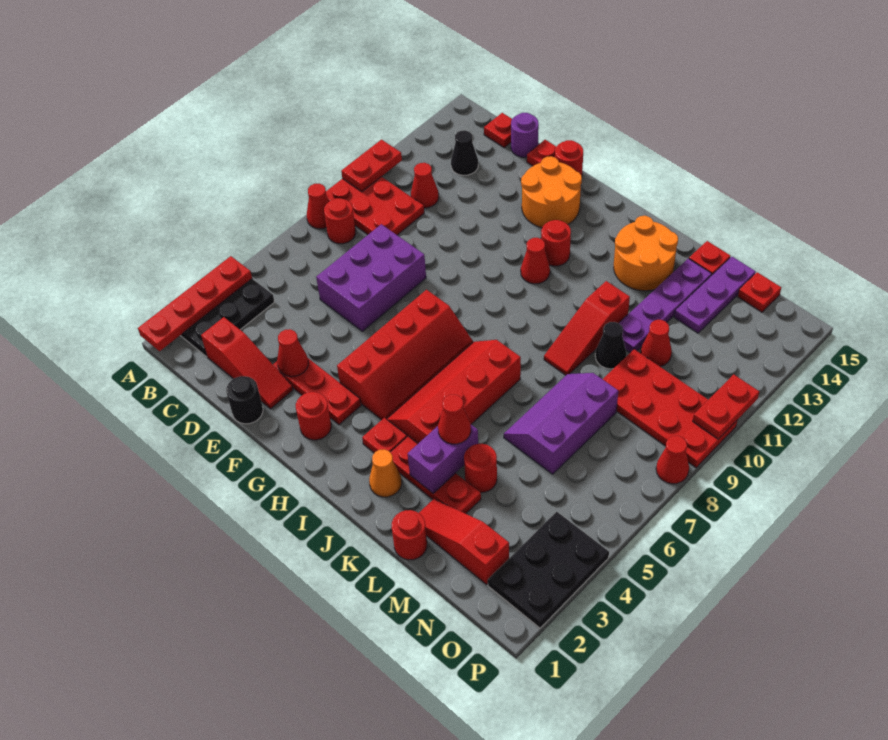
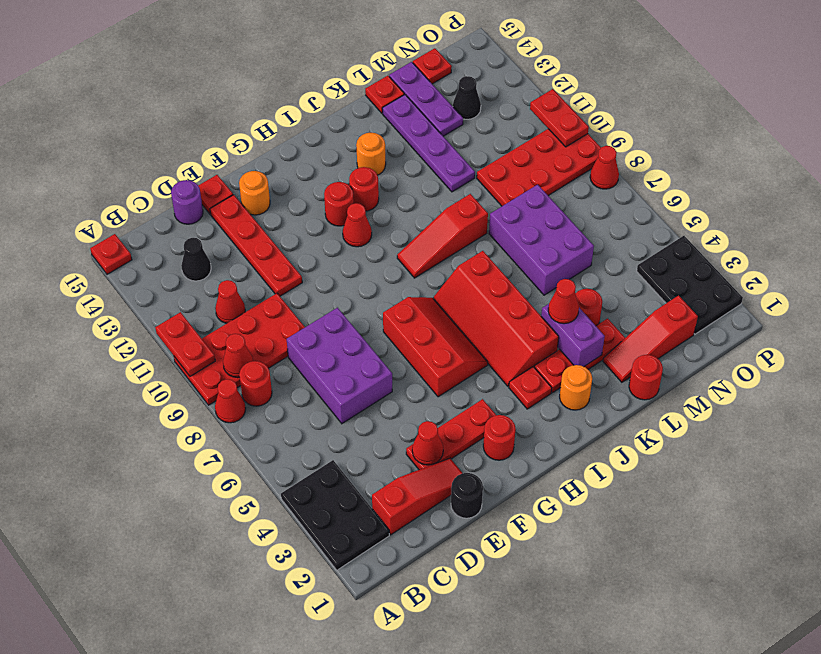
red 1x4 plate [138,256,252,351] -> red 1x4 plate moved to [210,195,302,296]
red 2x3 plate [326,177,424,235] -> red 2x4 plate [174,293,305,405]
red 1x1 plate [484,113,512,148] -> red 1x1 plate moved to [90,234,132,274]
orange 2x2 round brick [521,156,582,228] -> orange 1x1 round brick [239,171,270,215]
red 1x1 round brick [555,140,583,176] -> red 1x1 round brick moved to [349,167,379,211]
red 2x4 slope [337,290,473,420] -> red 2x3 slope [383,297,488,397]
orange 1x1 cone [369,449,402,497] -> orange 1x1 round brick [560,365,592,410]
orange 2x2 round brick [614,216,678,291] -> orange 1x1 round brick [356,133,386,175]
red 1x3 slope [544,281,630,375] -> red 1x3 slope turned to [397,194,488,278]
purple 2x3 slope [504,373,618,474] -> purple 2x3 brick [489,185,594,295]
black 1x1 cone [595,322,626,369] -> black 1x1 cone moved to [453,76,481,119]
red 1x1 cone [641,320,672,366] -> red 1x1 cone moved to [223,334,253,377]

